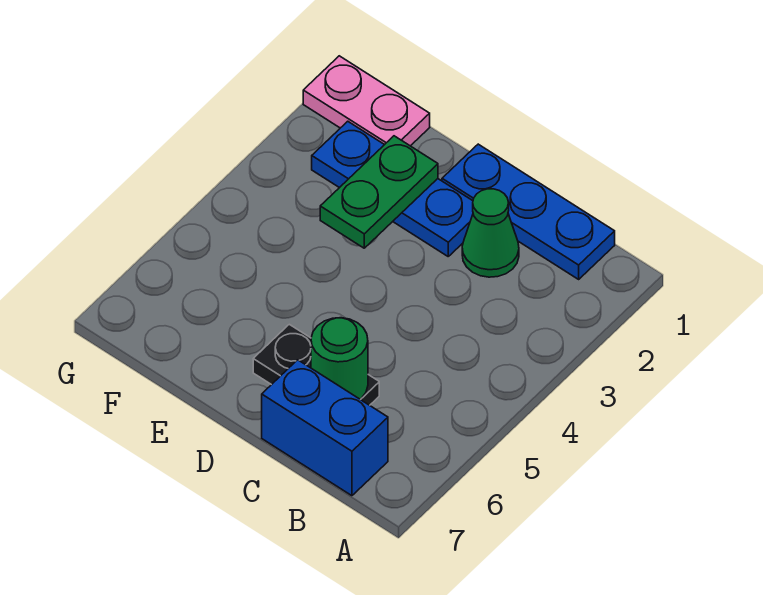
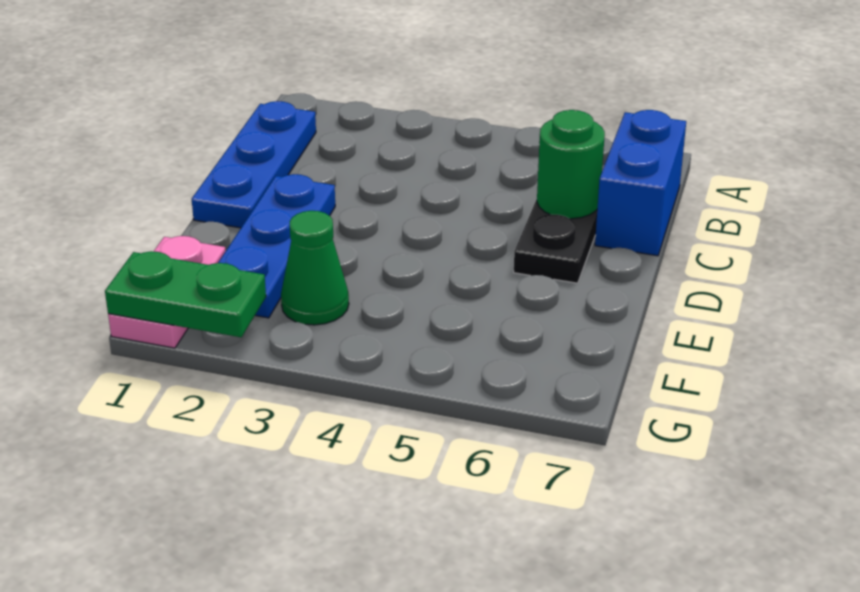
green 1x1 cone [462,189,519,277] -> green 1x1 cone moved to [281,211,349,325]
green 1x2 plate [320,136,438,248] -> green 1x2 plate moved to [105,251,266,337]

